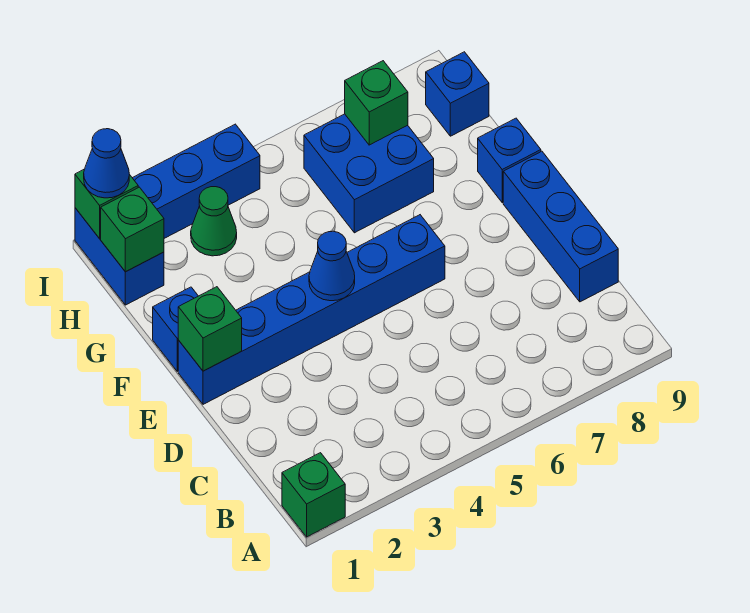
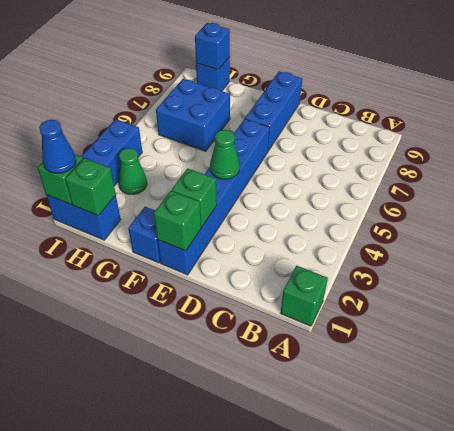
blue 1x3 brick [503,151,618,302] -> blue 1x3 brick turned to [245,71,302,151]
blue 1x1 cone [309,231,355,301] -> green 1x1 cone [210,130,240,179]
blue 1x1 brick [478,118,541,202] -> blue 1x1 brick moved to [195,23,230,70]
green 1x1 brick [345,61,408,145] -> green 1x1 brick moved to [172,168,217,227]

